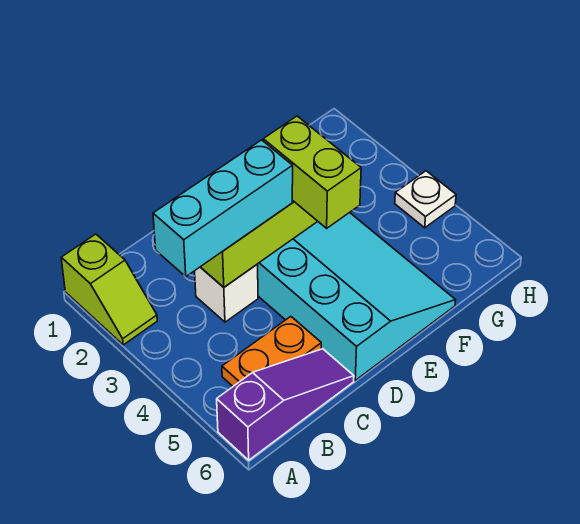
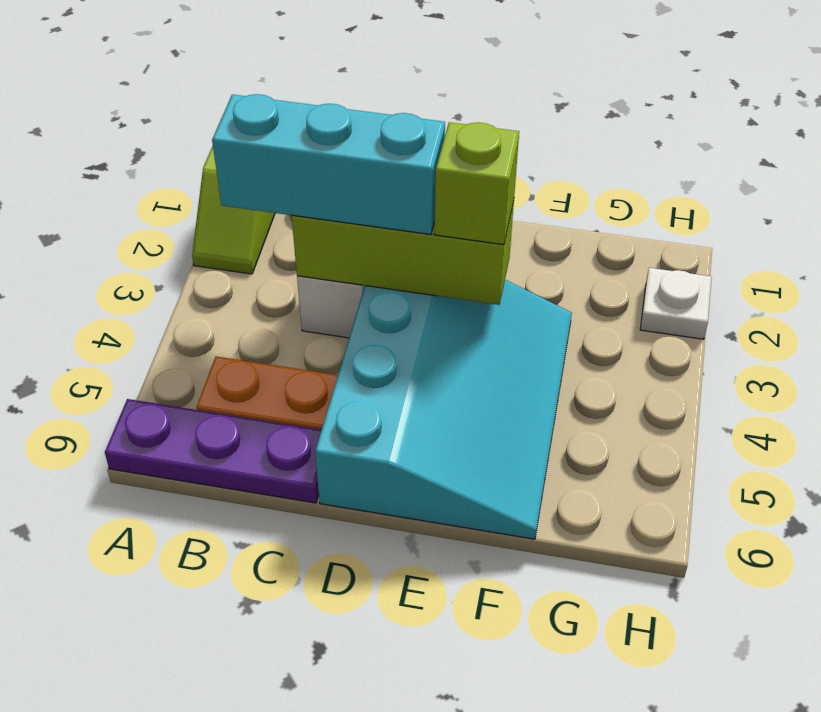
purple 1x3 slope [217,349,354,460] -> purple 1x3 plate [105,399,321,503]
lime 1x2 brick [263,116,361,228] -> lime 1x1 brick [435,122,519,245]
white 1x1 plate [395,171,456,228] -> white 1x1 plate moved to [640,268,712,339]

